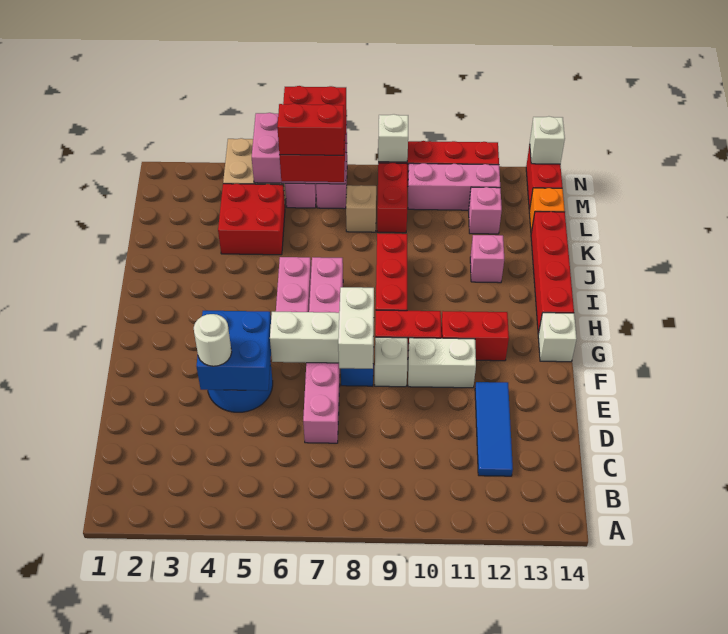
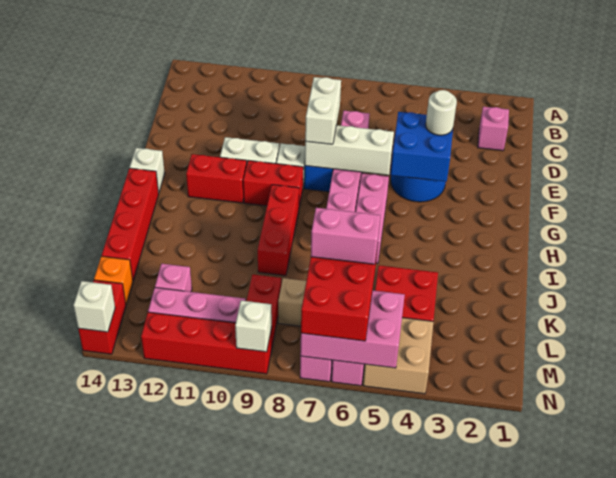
blue 1x3 tile [475,382,513,476] -> none
pink 1x1 brick [470,235,504,283] -> pink 1x1 brick moved to [478,107,509,151]
red 1x2 brick [277,103,344,155] -> pink 1x2 brick [311,208,380,264]

